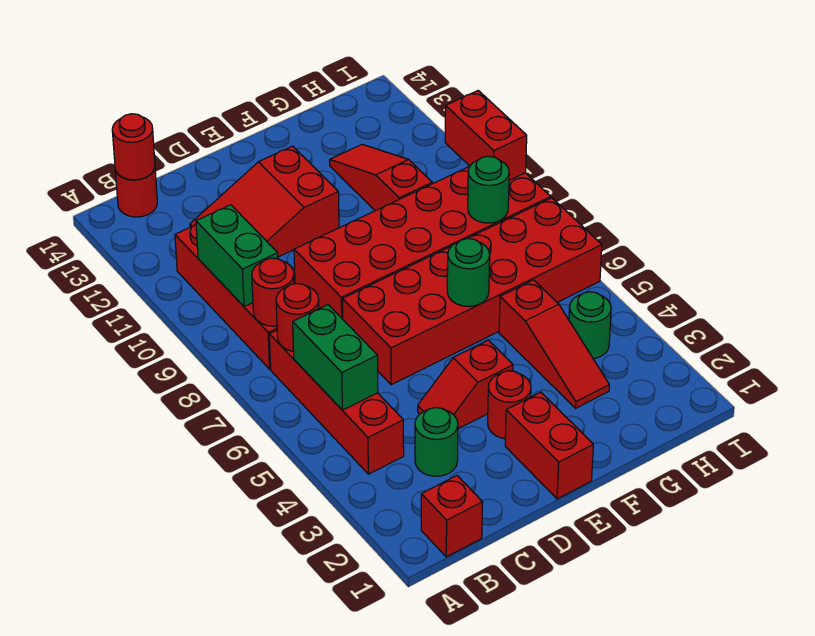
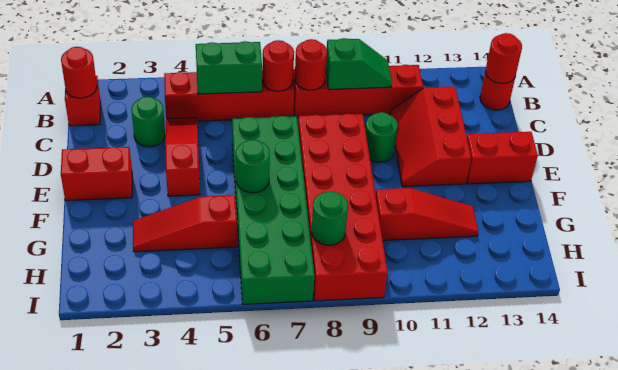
green 1x2 brick [196,205,278,307] -> green 1x2 slope [326,38,392,90]
red 2x3 slope [190,146,339,257] -> red 2x3 slope turned to [390,86,471,187]
red 1x2 slope [418,340,513,429] -> red 1x3 slope [165,117,200,196]
red 2x6 brick [342,198,602,385] -> green 2x6 brick [232,116,314,304]
red 1x1 round brick [488,371,531,439] -> red 1x1 round brick moved to [61,47,97,98]
green 1x1 round brick [569,292,611,359] -> green 1x1 round brick moved to [366,112,398,162]
red 1x2 brick [445,91,527,180] -> red 1x2 brick moved to [467,132,538,184]

